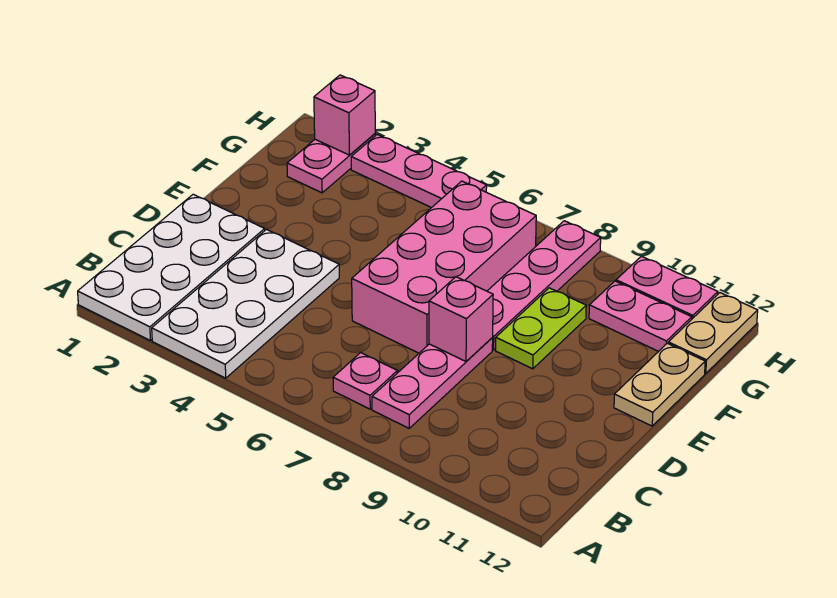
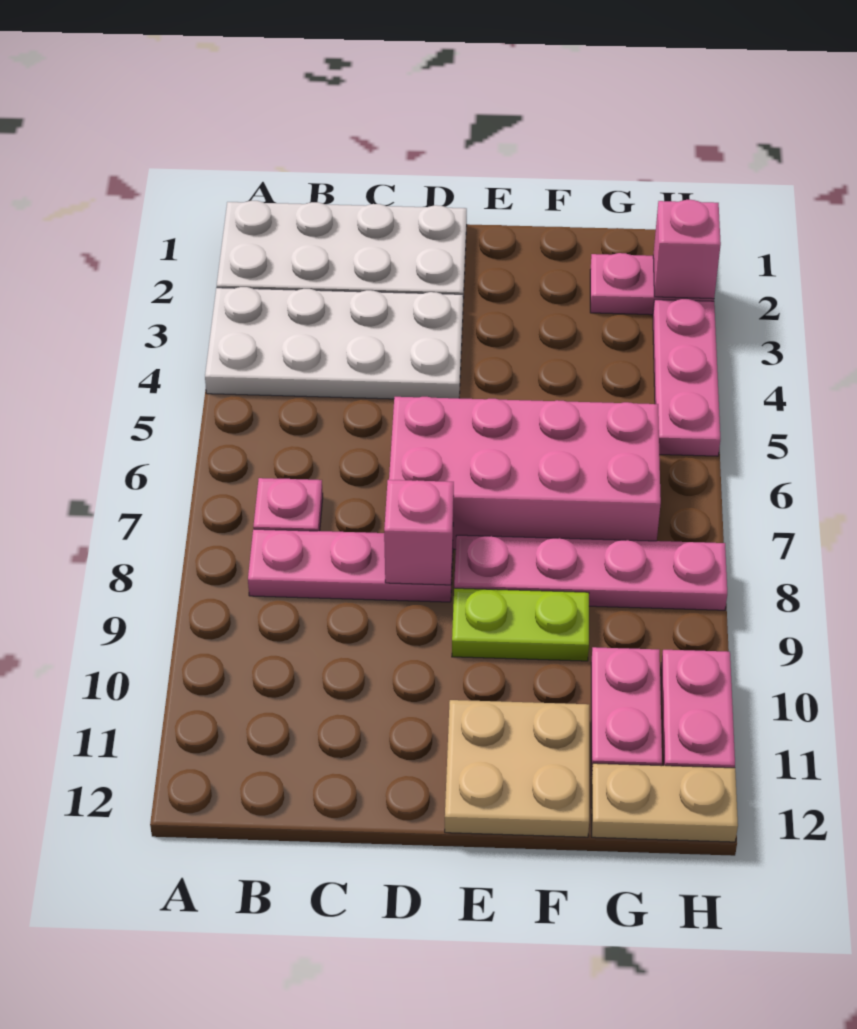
tan 1x2 plate [614,343,705,426] -> tan 2x2 plate [445,700,589,837]

